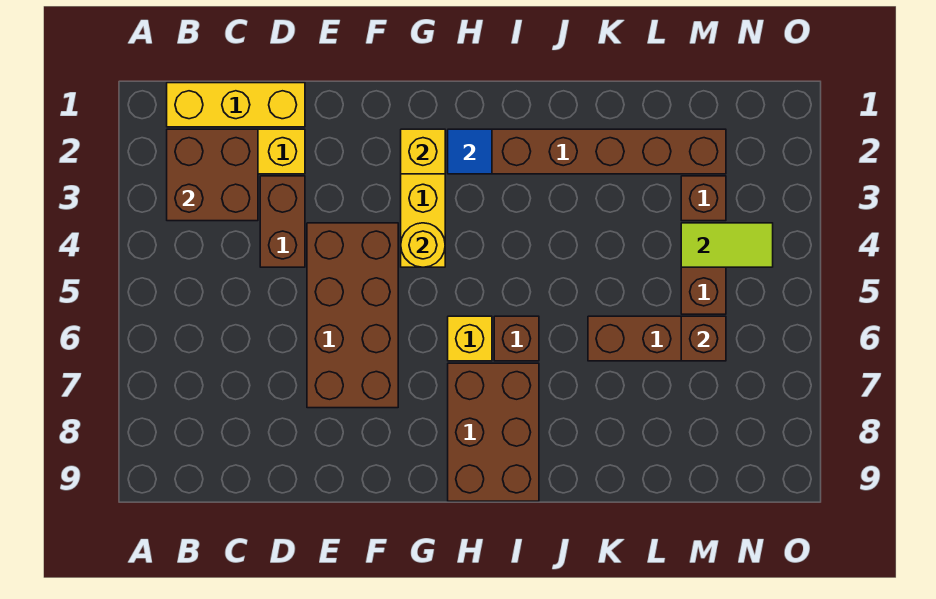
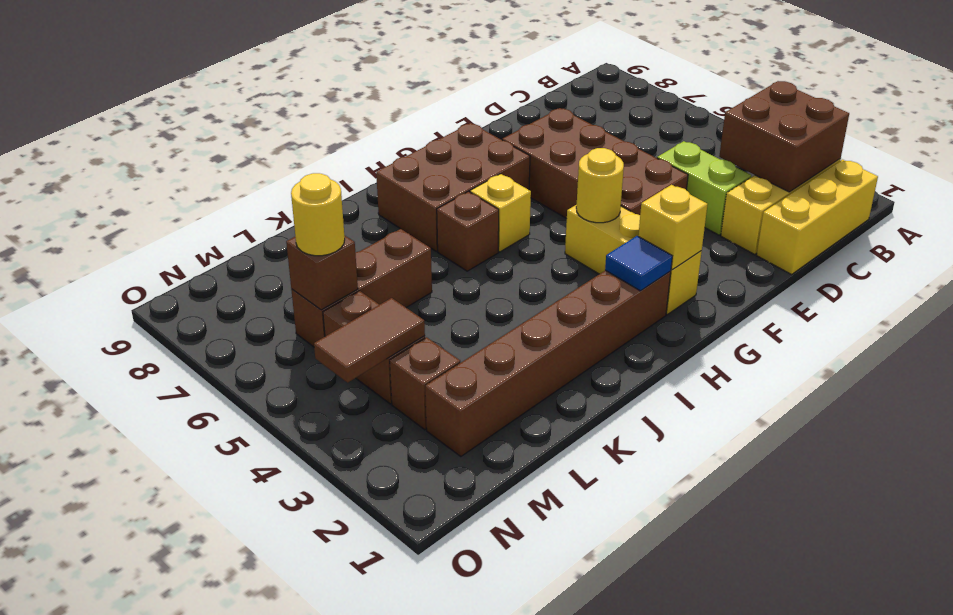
brown 1x2 brick [260,176,305,267] -> lime 1x2 brick [657,141,751,235]
brown 2x3 brick [448,363,539,501] -> brown 2x3 brick turned to [376,123,530,251]
lime 1x2 tile [681,223,773,267] -> brown 1x2 tile [314,298,425,383]
none -> yellow 1x1 round brick [291,173,345,256]

